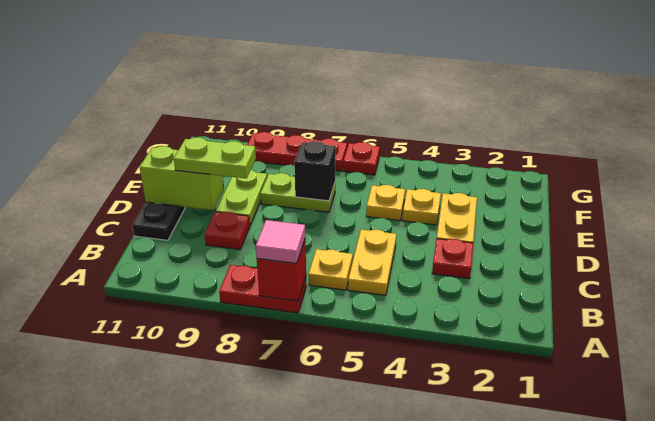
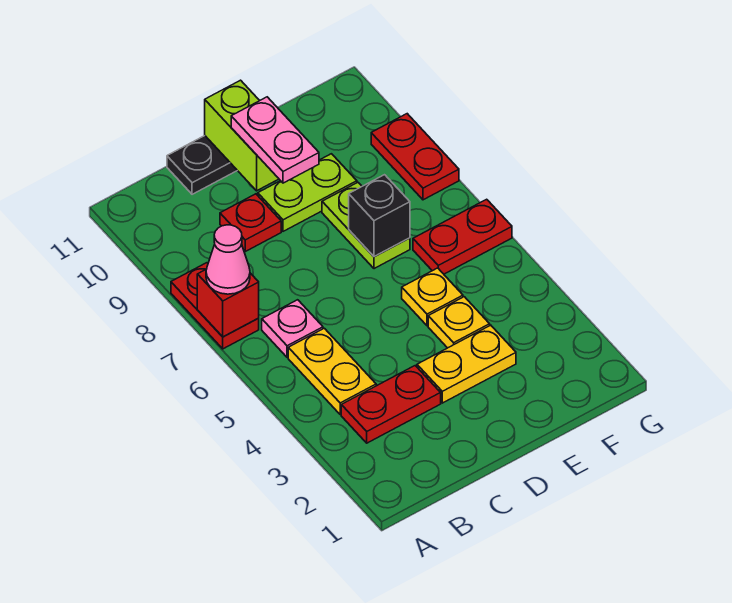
pink 1x1 tile [256,220,305,263] -> pink 1x1 cone [206,225,250,294]
yellow 1x2 plate [348,230,396,295] -> yellow 1x2 plate turned to [288,328,376,414]
yellow 1x1 plate [309,249,353,290] -> pink 1x1 plate [262,300,323,357]
red 1x1 plate [432,239,473,279] -> red 1x2 plate [341,366,441,443]
lime 1x2 plate [174,137,256,179] -> pink 1x2 plate [231,97,319,183]
red 1x1 plate [343,142,380,175] -> red 1x2 plate [413,199,512,274]
red 1x3 plate [247,132,347,171] -> red 1x2 plate [371,114,459,200]

